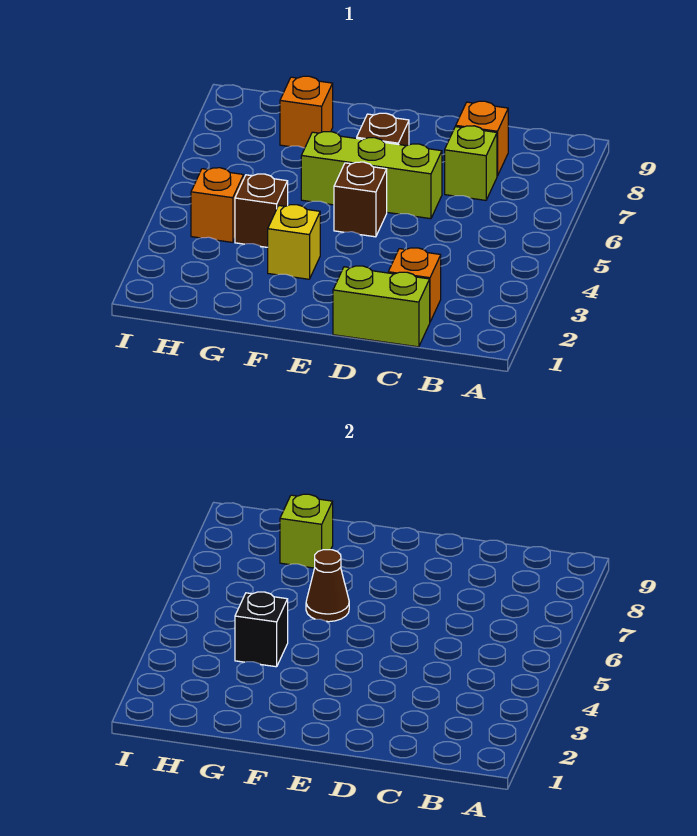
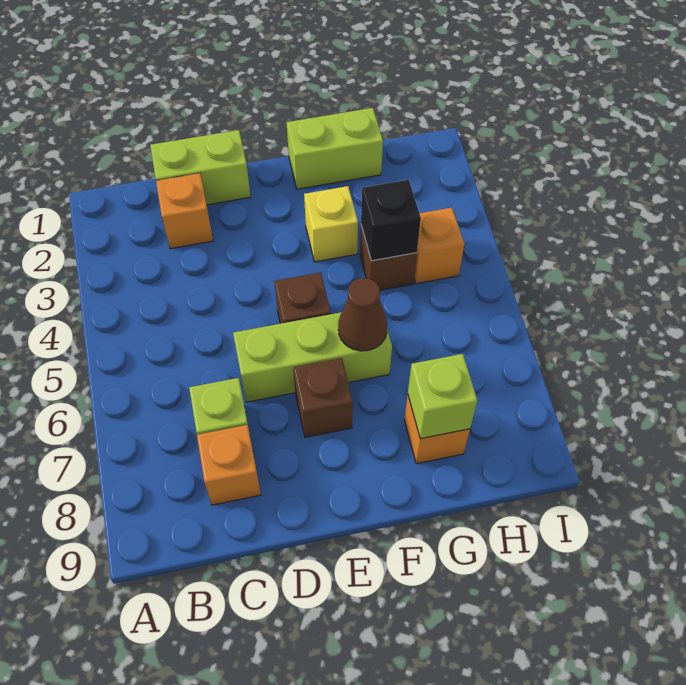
none -> lime 1x2 brick [286,108,383,189]

